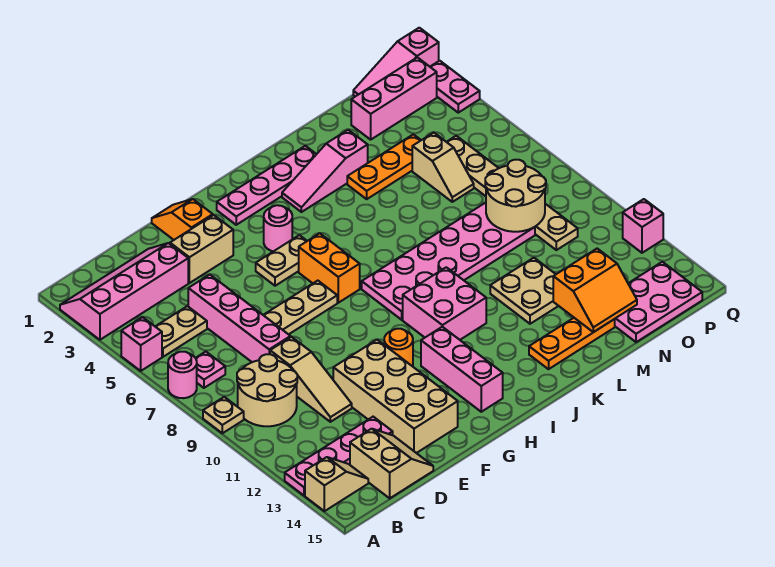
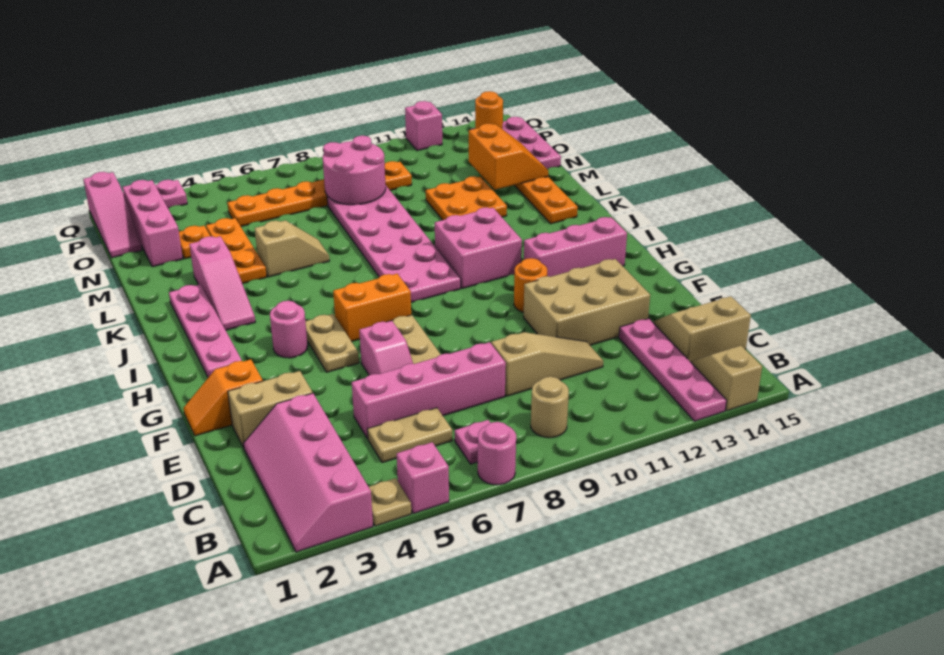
tan 1x1 plate [203,397,244,433] -> tan 1x1 plate moved to [369,478,411,526]
tan 1x2 plate [155,306,207,357] -> tan 1x2 plate turned to [367,408,452,463]
tan 2x2 round brick [237,354,297,426] -> tan 1x1 round brick [531,377,569,438]
tan 1x2 brick [170,215,233,283] -> tan 1x2 brick turned to [228,371,313,448]
none -> pink 1x2 slope [359,320,413,375]
tan 2x4 brick [333,340,458,453] -> tan 2x3 brick [524,259,650,345]
tan 2x2 plate [490,258,558,324] -> orange 2x2 plate [426,176,507,220]
none -> orange 1x1 plate [179,226,211,259]
tan 1x2 slope [412,132,474,202] -> tan 1x2 slope moved to [255,220,329,277]
tan 2x2 round brick [485,160,546,232] -> pink 2x2 round brick [323,136,386,205]
tan 1x6 plate [447,136,578,250] -> orange 1x6 plate [228,161,412,226]
none -> orange 1x1 round brick [475,91,503,129]

